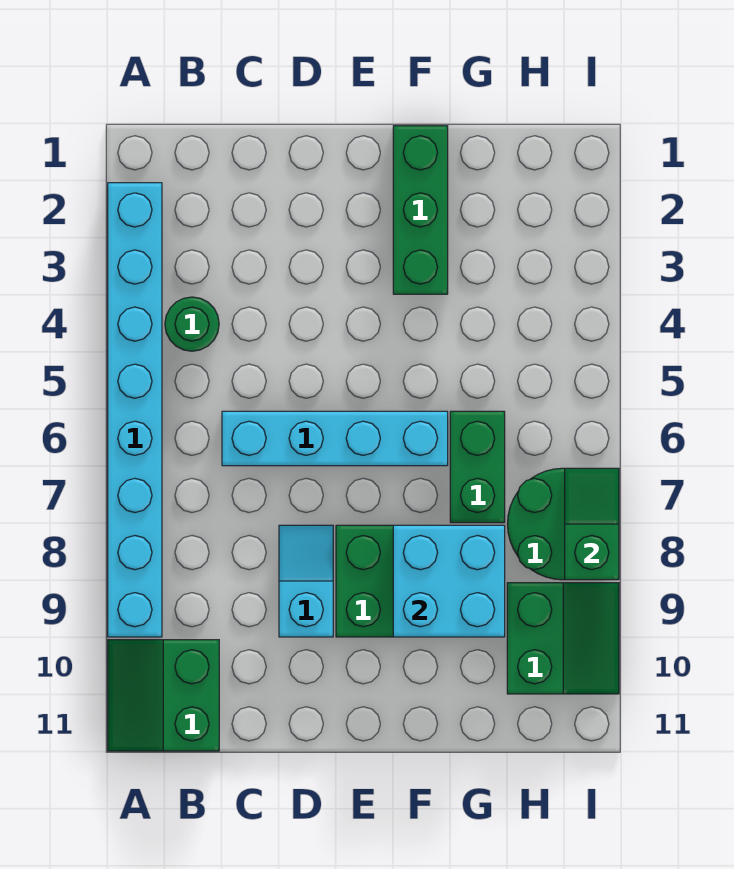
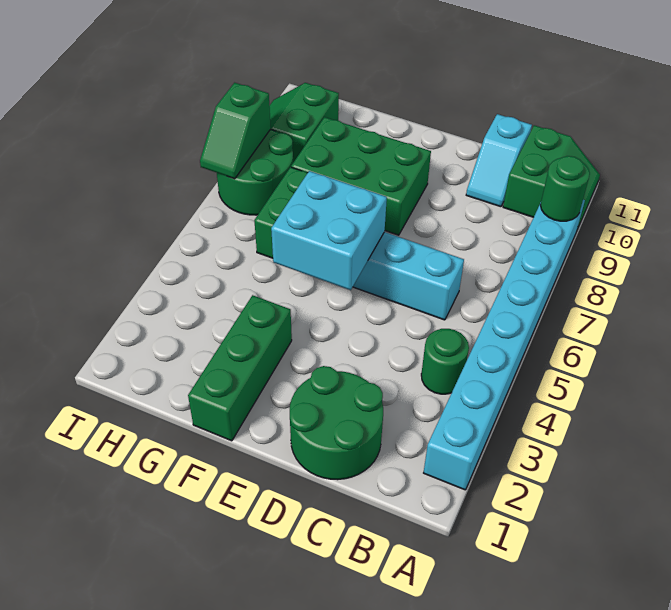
none -> green 1x1 round brick [541,156,590,221]
none -> green 2x2 round brick [290,366,383,480]
cyan 1x2 slope [279,525,333,637] -> cyan 1x2 slope moved to [466,114,532,207]
cyan 2x2 brick [393,525,505,637] -> cyan 2x2 brick moved to [271,171,387,290]

